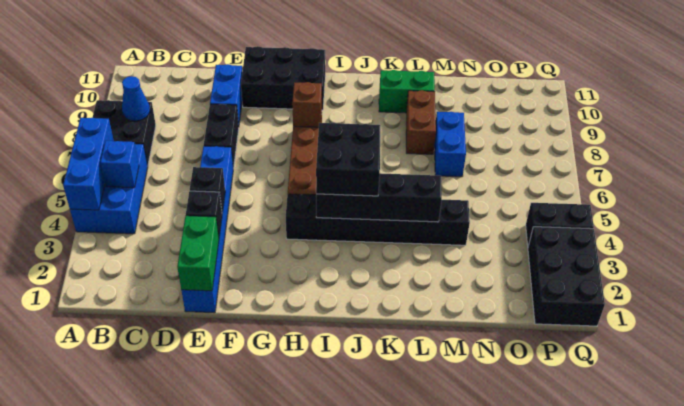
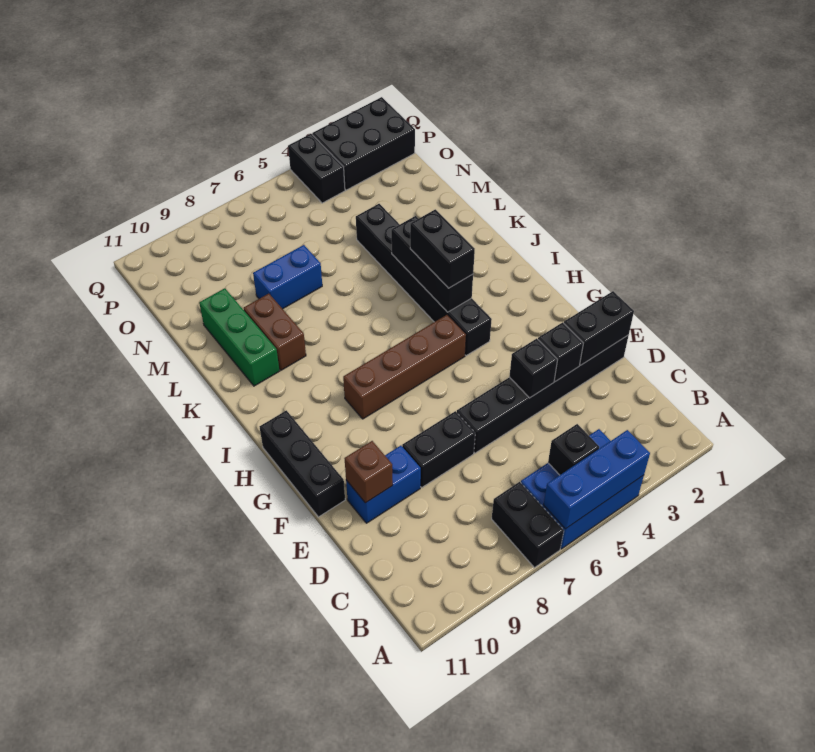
black 2x2 brick [92,100,156,166] -> black 1x2 brick [492,482,564,568]
blue 1x1 brick [100,141,139,188] -> black 1x1 brick [548,424,599,475]
blue 1x1 cone [122,76,150,121] -> none
blue 1x6 brick [181,146,233,313] -> black 1x6 brick [457,335,629,453]
green 1x2 brick [177,216,219,291] -> black 1x2 brick [564,291,634,365]
black 2x3 brick [241,46,325,110] -> black 1x3 brick [259,410,345,517]
brown 1x1 brick [292,82,322,127] -> brown 1x1 brick moved to [344,441,393,503]
black 1x4 brick [316,173,442,222] -> black 1x3 brick [391,216,473,312]
black 2x2 brick [316,123,380,196] -> black 1x2 brick [410,209,475,288]
green 1x2 brick [379,70,435,113] -> green 1x3 brick [199,288,279,386]
brown 1x2 brick [406,90,436,154] -> brown 1x2 brick turned to [244,294,306,370]

